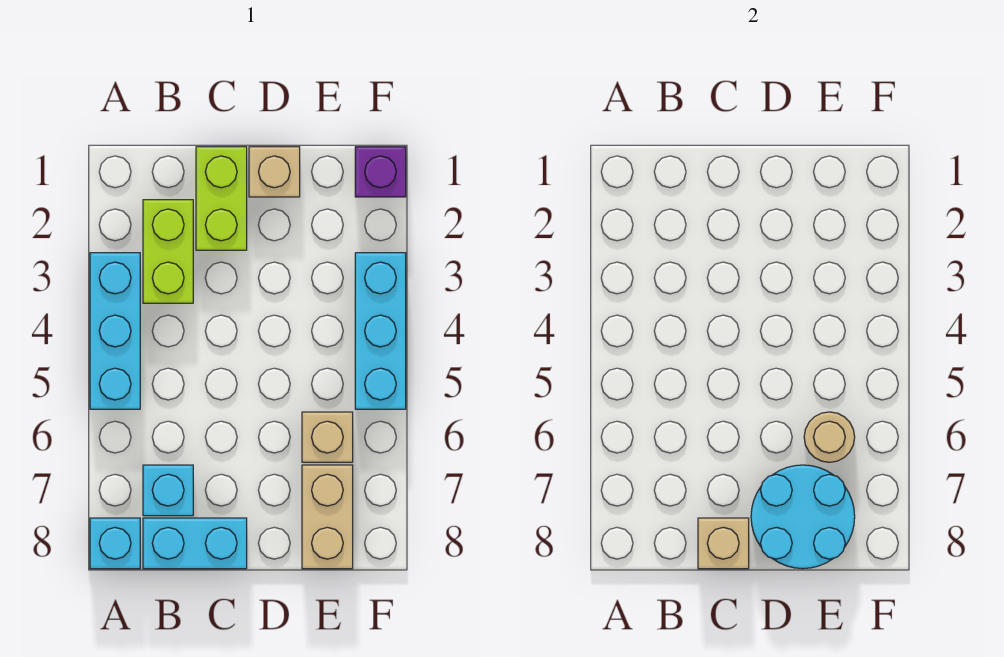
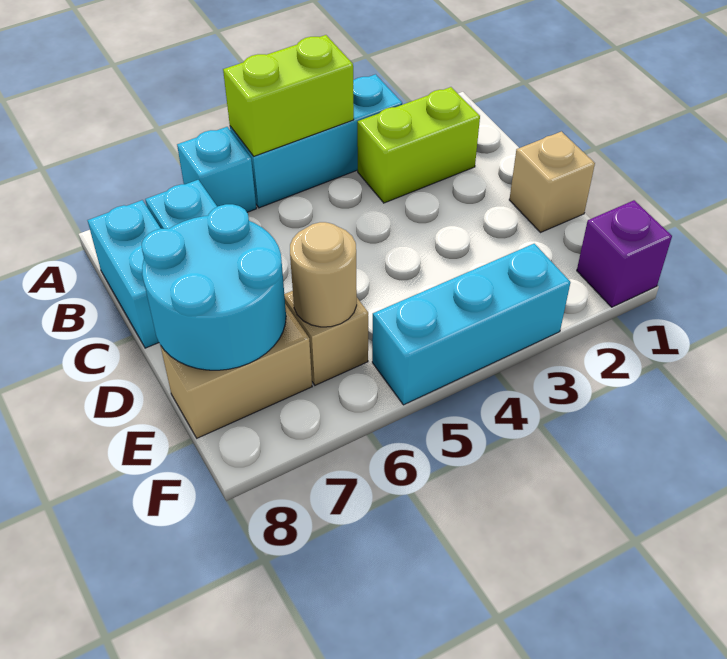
cyan 1x1 brick [90,518,140,569] -> cyan 1x1 brick moved to [177,127,256,212]
lime 1x2 brick [196,147,247,250] -> lime 1x2 brick moved to [223,35,354,156]
tan 1x1 brick [698,518,749,569] -> none

